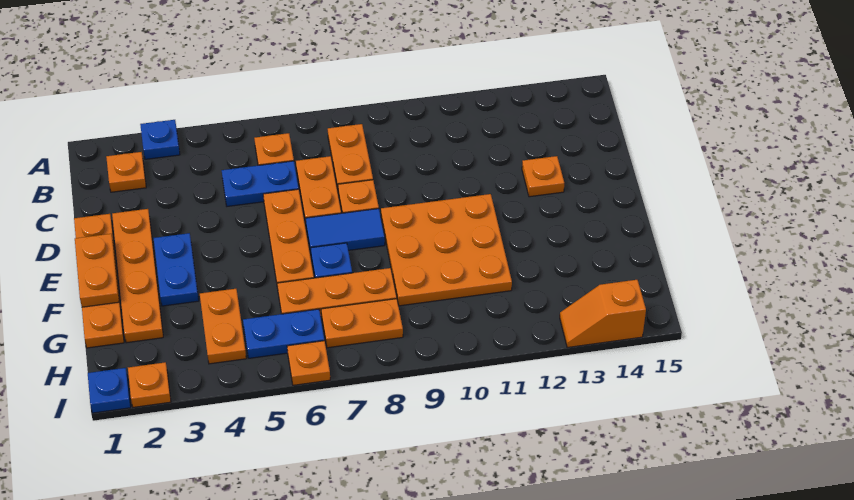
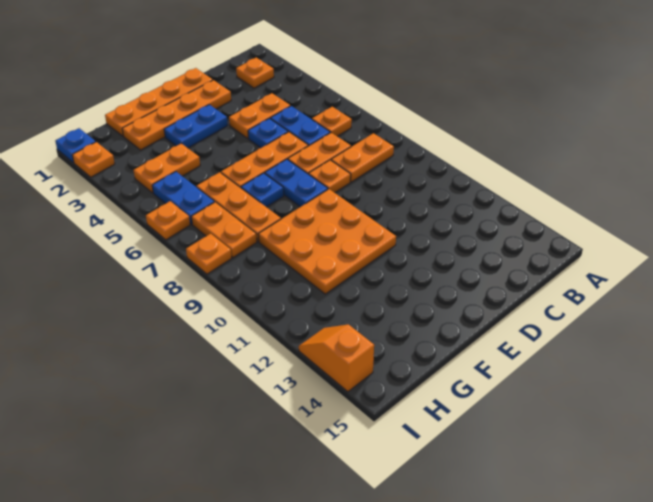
blue 1x1 plate [140,120,180,159] -> blue 1x1 plate moved to [248,118,288,148]
orange 1x1 plate [522,156,564,197] -> orange 1x1 plate moved to [186,234,232,274]
orange 1x2 plate [75,234,119,307] -> orange 1x2 plate moved to [229,93,290,138]
blue 1x2 tile [306,209,385,252] -> blue 1x2 plate [265,159,328,207]

